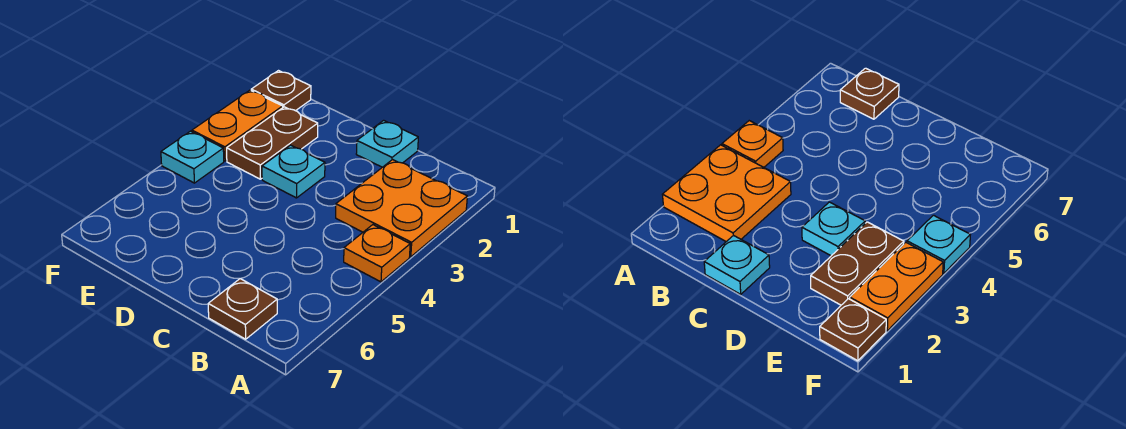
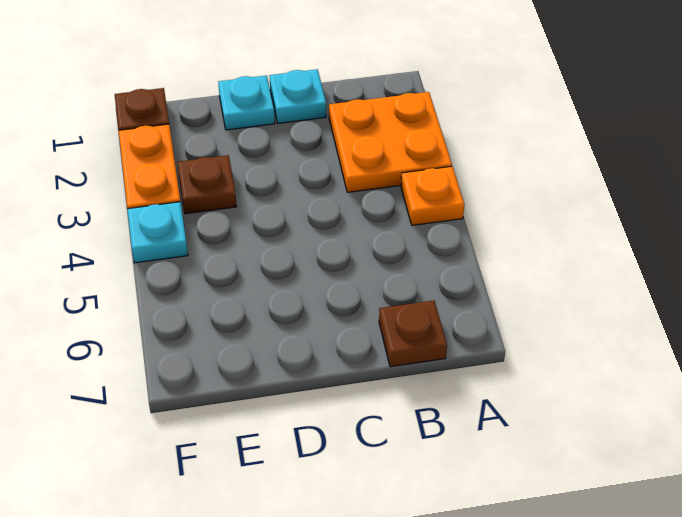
cyan 1x1 plate [262,145,325,198] -> cyan 1x1 plate moved to [218,76,275,130]
brown 1x2 plate [227,107,318,179] -> brown 1x1 plate [177,155,237,214]

